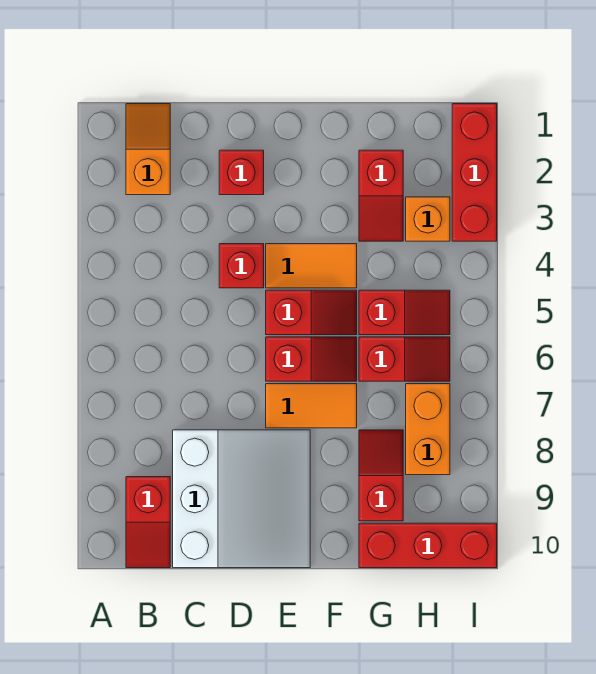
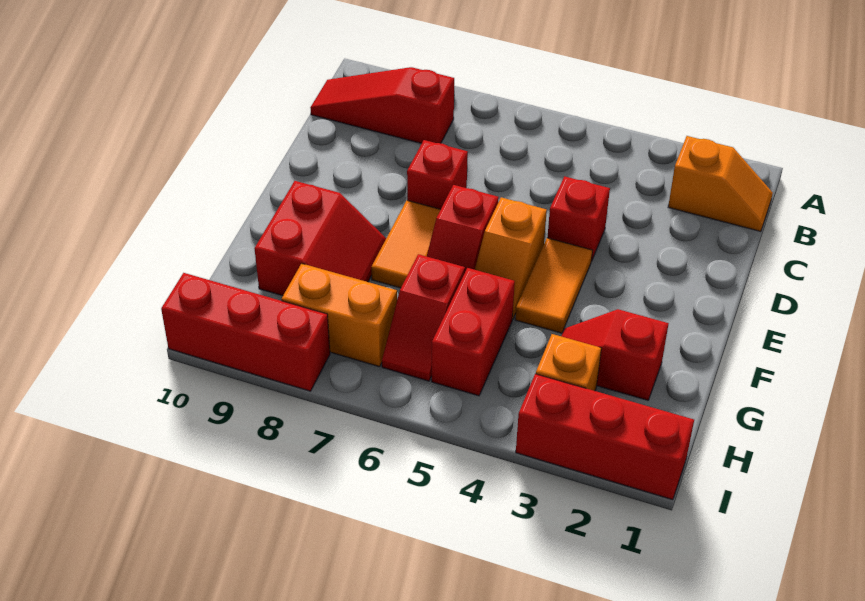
red 1x2 slope [126,477,170,568] -> red 1x3 slope [310,67,454,143]
white 3x3 slope [173,430,310,568] -> none
red 1x1 brick [219,150,264,195] -> red 1x1 brick moved to [407,140,468,209]
red 1x2 slope [266,290,357,335] -> orange 1x2 slope [475,197,547,319]
red 1x2 slope [359,290,450,335] -> red 1x2 brick [432,268,515,396]
red 1x2 slope [359,430,403,521] -> red 2x2 slope [254,181,386,296]
red 1x3 brick [359,523,497,568] -> red 1x3 brick turned to [161,273,330,391]

